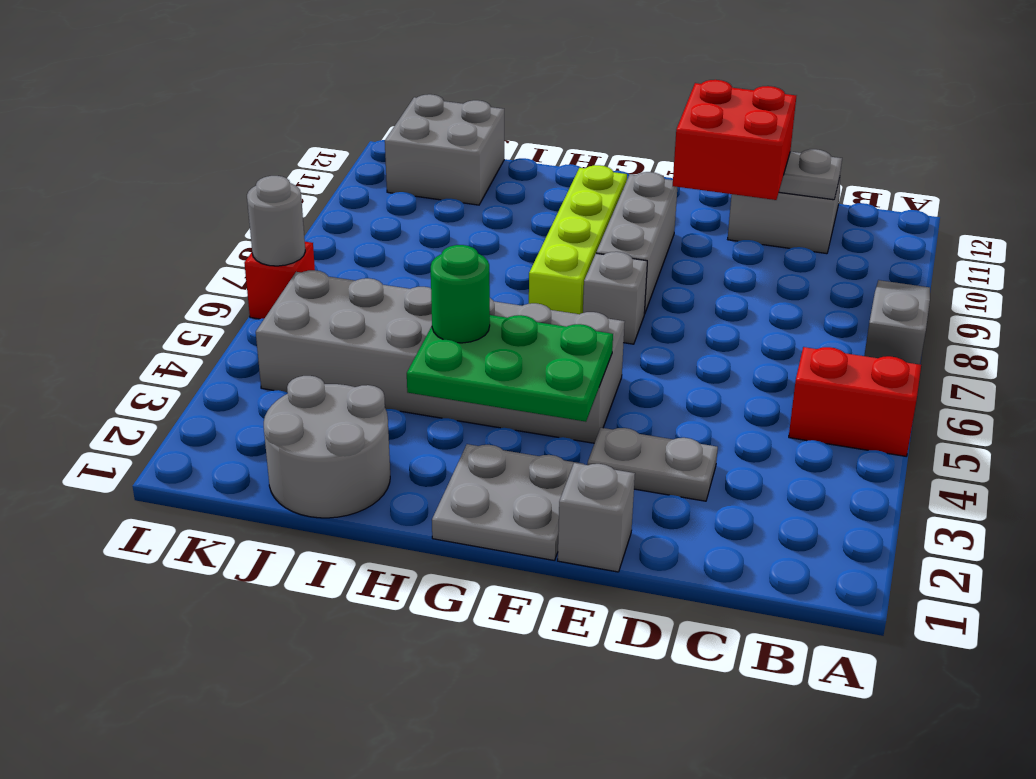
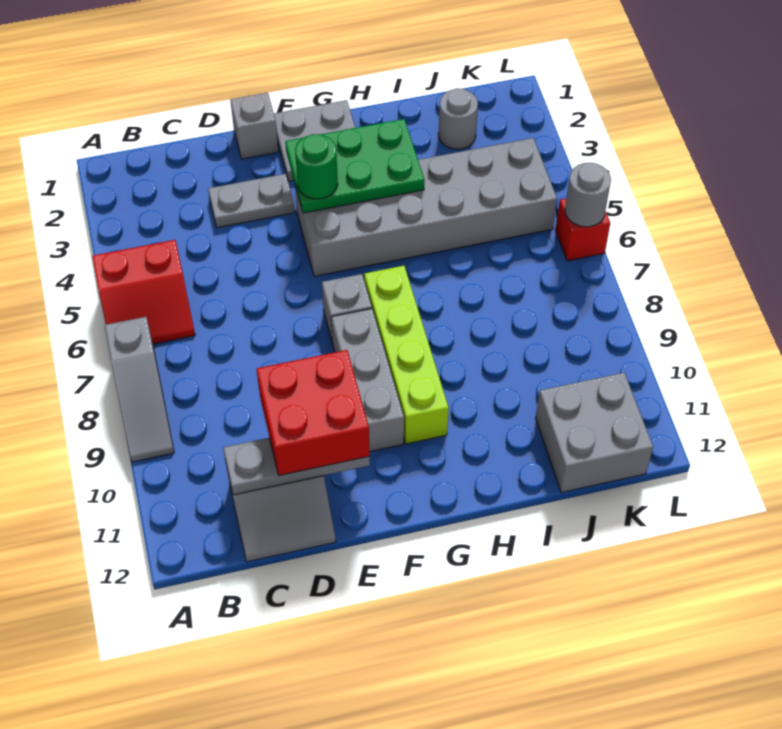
green 1x1 round brick [431,245,490,343] -> green 1x1 round brick moved to [295,134,338,199]
grey 2x2 round brick [264,376,390,518] -> grey 1x1 round brick [438,88,478,149]

